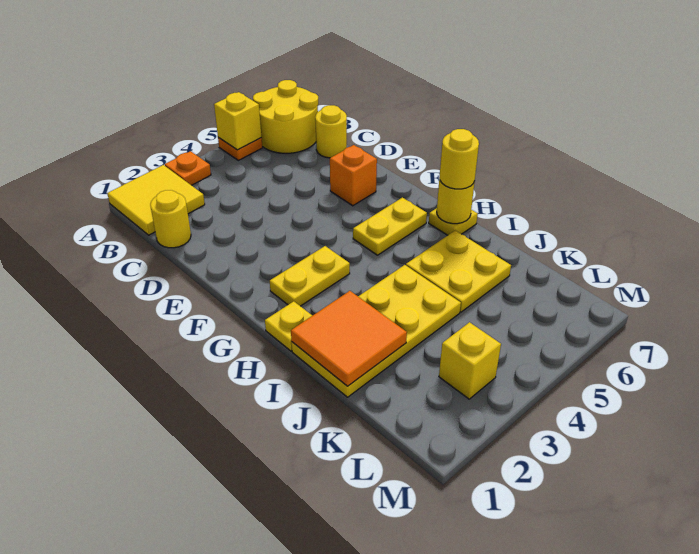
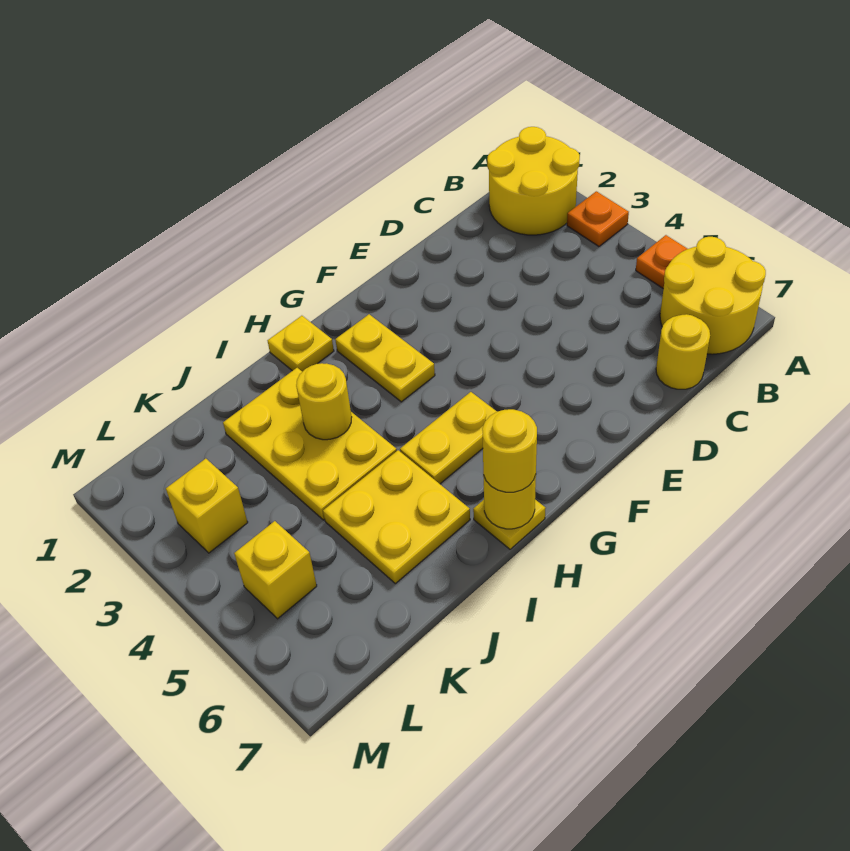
yellow 2x2 tile [107,165,205,235] -> yellow 2x2 round brick [487,127,580,235]
yellow 1x1 brick [214,92,261,150] -> yellow 1x1 brick moved to [234,521,317,619]
yellow 1x1 round brick [150,190,191,248] -> yellow 1x1 round brick moved to [296,363,352,440]
orange 1x1 brick [330,145,377,206] -> none
yellow 1x2 plate [353,198,427,255] -> yellow 1x2 plate turned to [400,392,497,484]
yellow 2x4 plate [292,265,461,397] -> yellow 2x3 plate [223,368,397,520]
orange 2x2 tile [291,291,407,386] -> none

